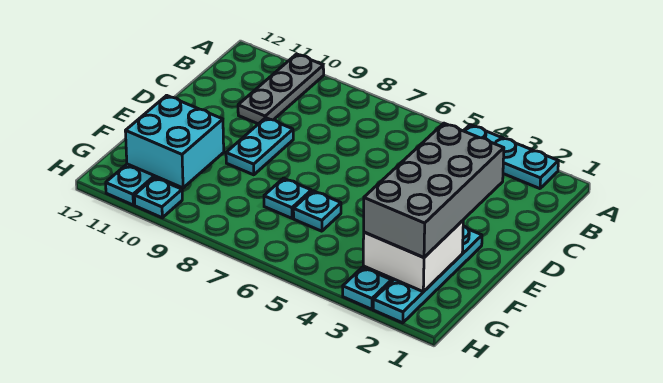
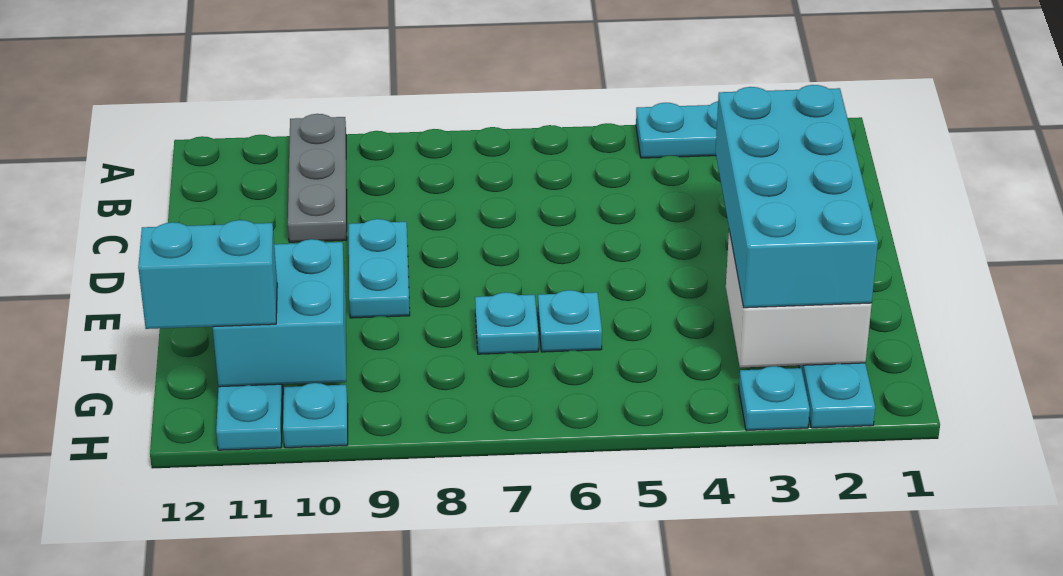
grey 2x4 brick [364,123,504,258] -> cyan 2x4 brick [715,85,878,308]
none -> cyan 1x2 brick [138,220,277,329]

